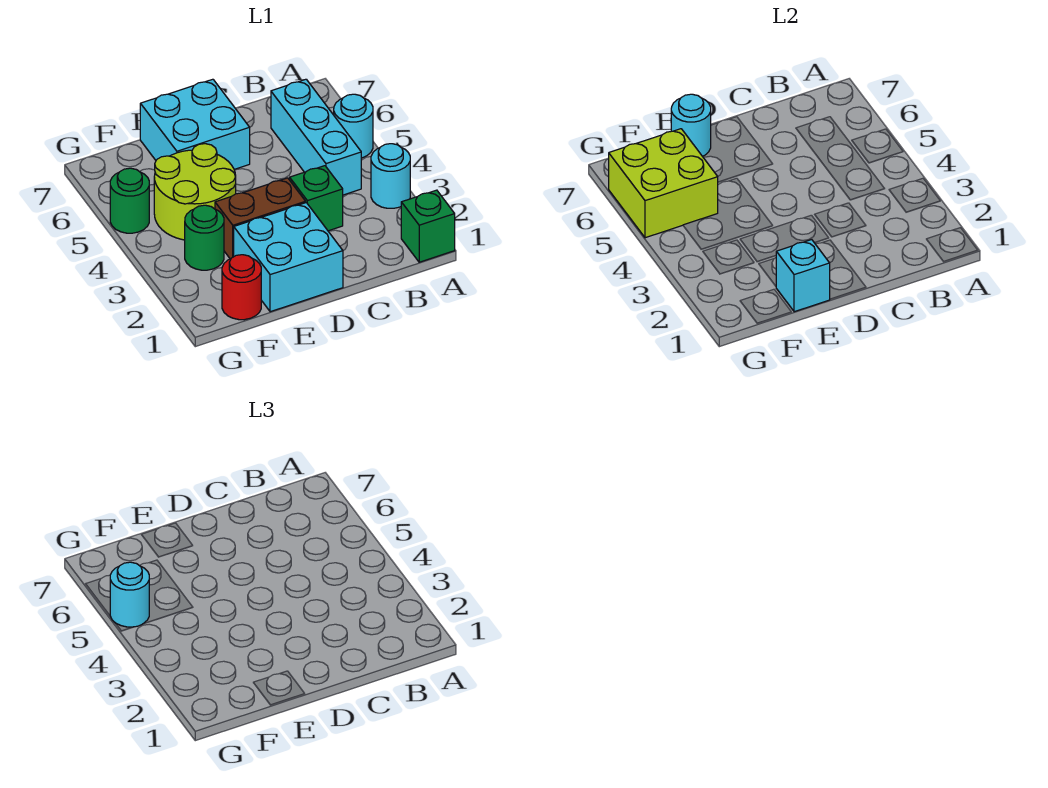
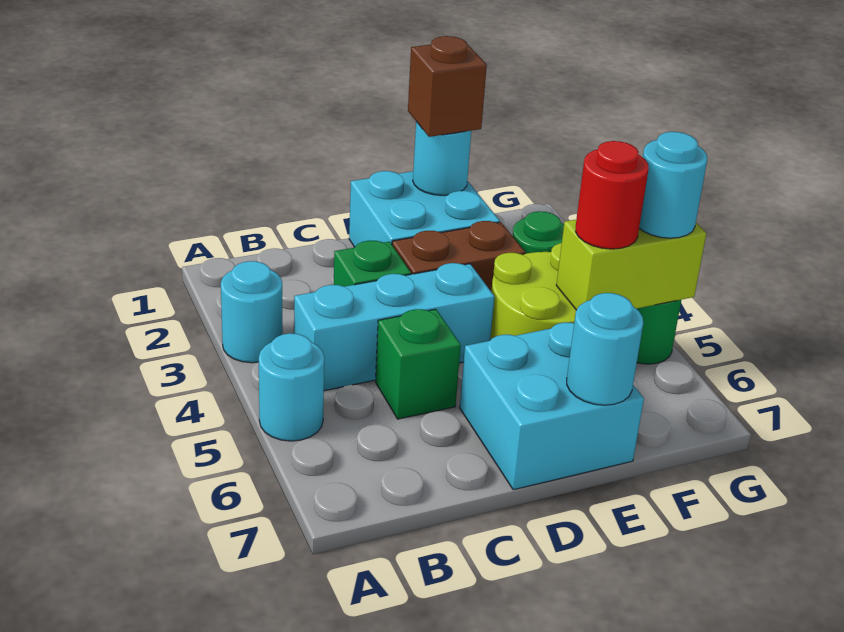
green 1x1 brick [401,190,455,262] -> green 1x1 brick moved to [375,309,461,419]
cyan 1x3 brick [271,79,361,195] -> cyan 1x3 brick turned to [294,263,494,391]
cyan 1x1 brick [776,240,830,312] -> cyan 1x1 round brick [413,122,471,195]
none -> brown 1x1 brick [408,36,487,137]
red 1x1 round brick [222,255,261,320] -> red 1x1 round brick moved to [576,141,649,249]
lime 2x2 brick [609,129,718,238] -> lime 1x2 brick [556,220,706,310]

